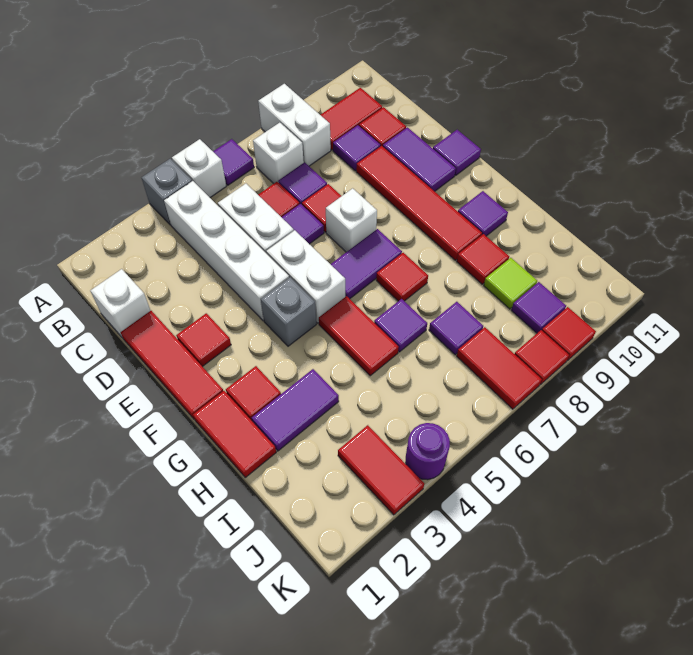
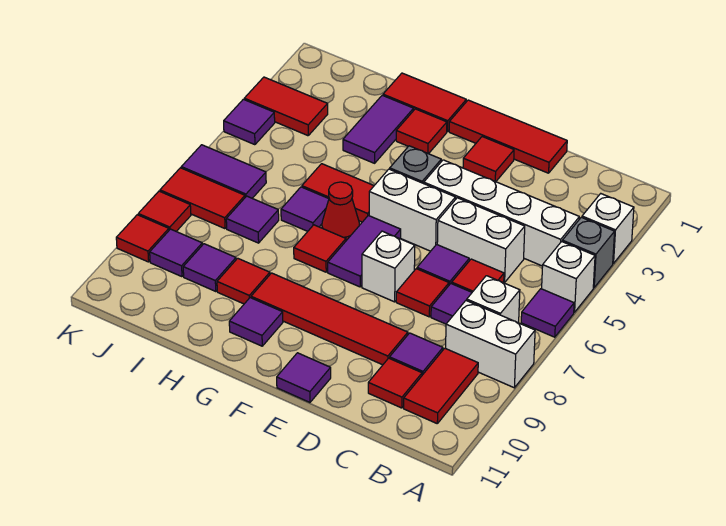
white 1x1 brick [90,269,151,338] -> white 1x1 brick moved to [582,194,634,264]
purple 1x2 tile [383,127,456,191] -> purple 1x2 tile moved to [181,145,266,198]
none -> red 1x1 cone [322,182,359,241]
lime 1x1 tile [484,258,537,309] -> purple 1x1 tile [183,244,236,291]
purple 1x1 round brick [406,423,450,480] -> purple 1x1 tile [224,99,275,145]

